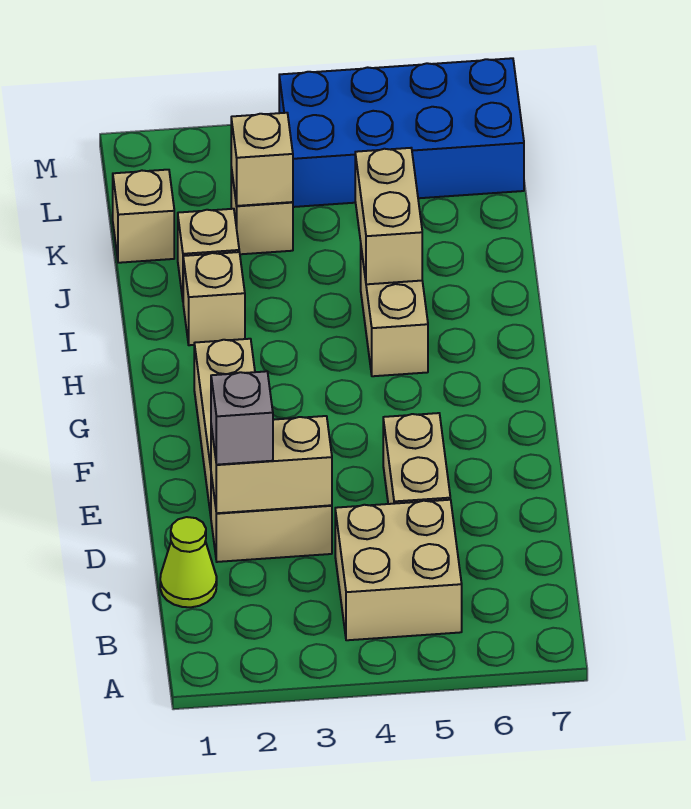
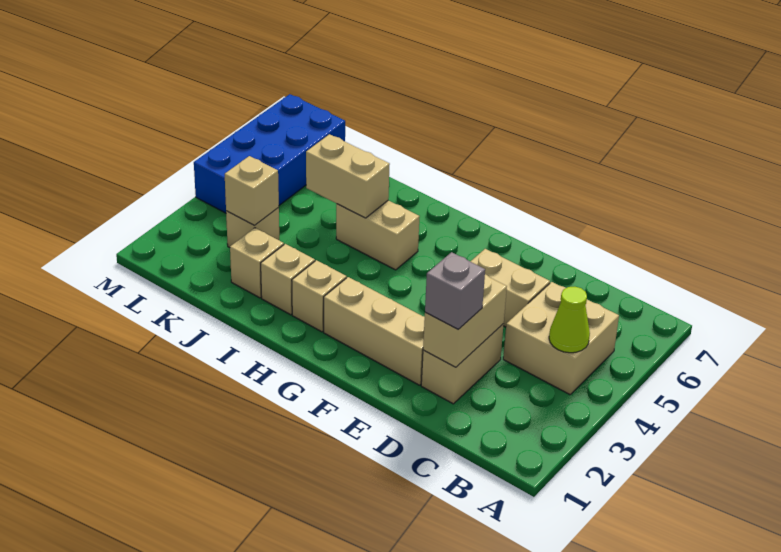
lime 1x1 cone [160,517,217,607] -> lime 1x1 cone moved to [549,287,590,353]
tan 1x1 brick [113,170,174,263] -> tan 1x1 brick moved to [292,260,347,332]

